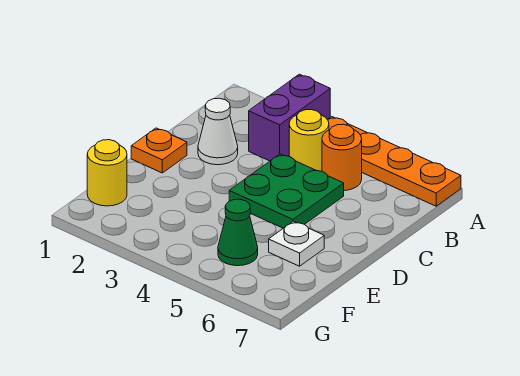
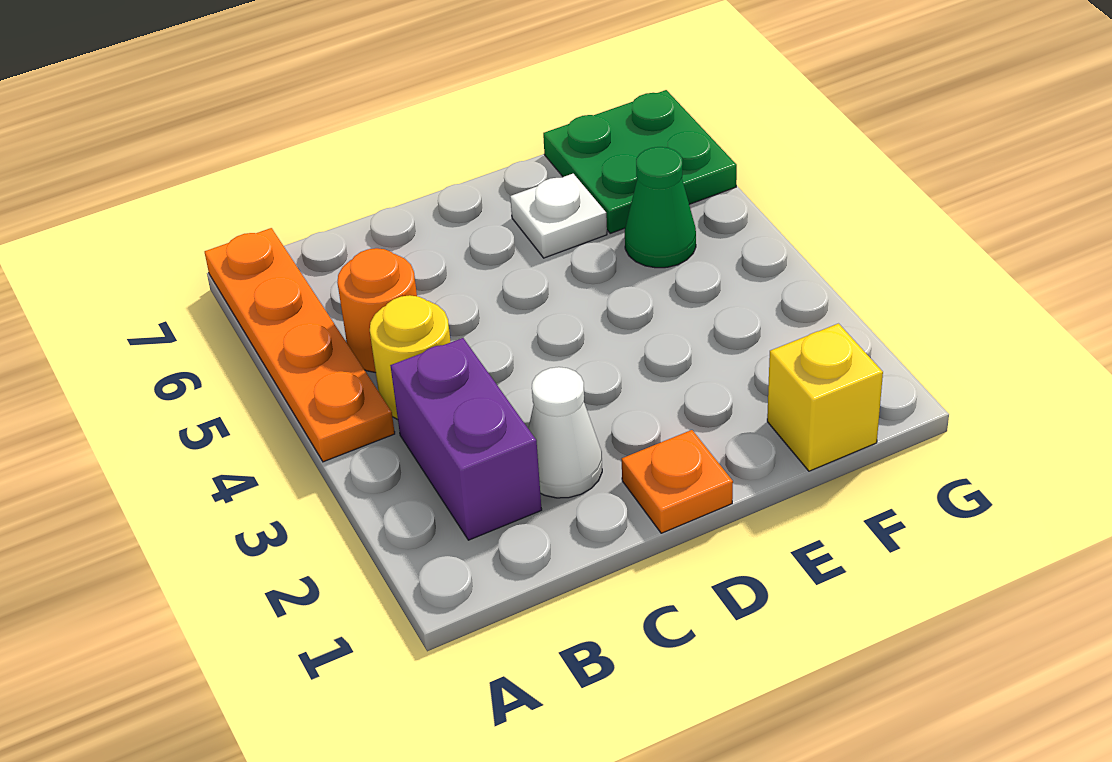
purple 1x2 brick [249,74,330,161] -> purple 1x2 brick turned to [390,338,542,540]
green 2x2 plate [229,154,344,228] -> green 2x2 plate moved to [543,90,737,233]
yellow 1x1 round brick [87,140,127,206] -> yellow 1x1 brick [767,324,883,471]

